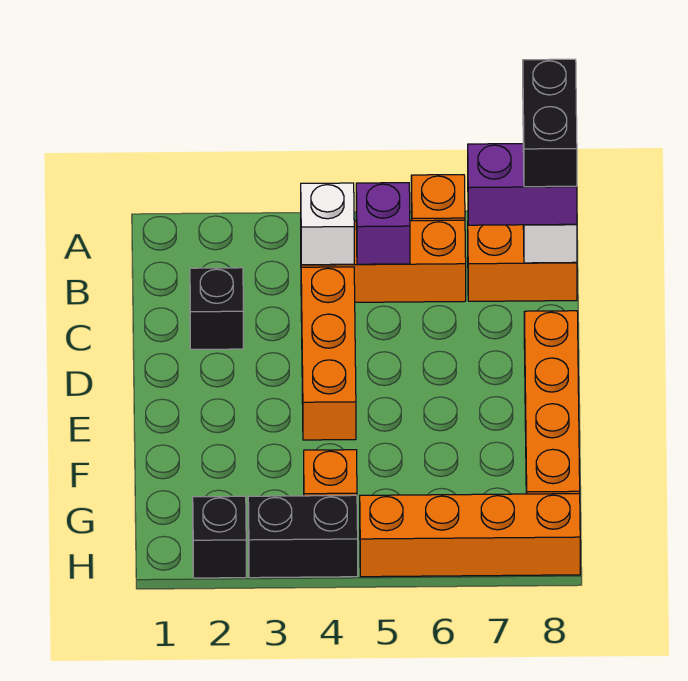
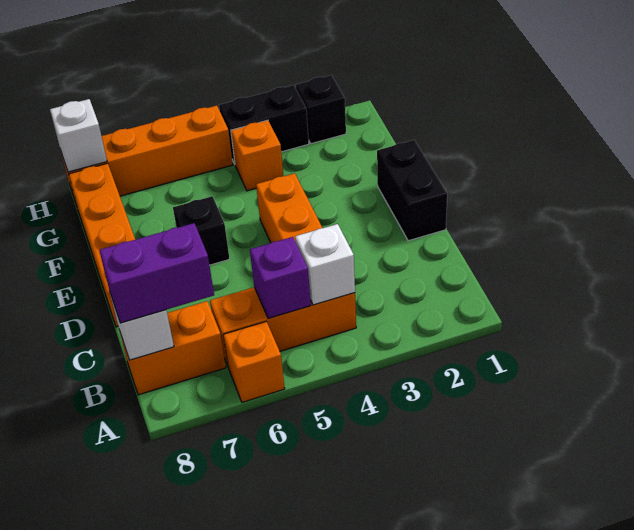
black 1x2 brick [523,59,577,187] -> black 1x2 brick moved to [377,140,447,241]
black 1x1 brick [190,268,243,349] -> black 1x1 brick moved to [173,196,230,265]
none -> white 1x1 brick [50,99,107,172]

